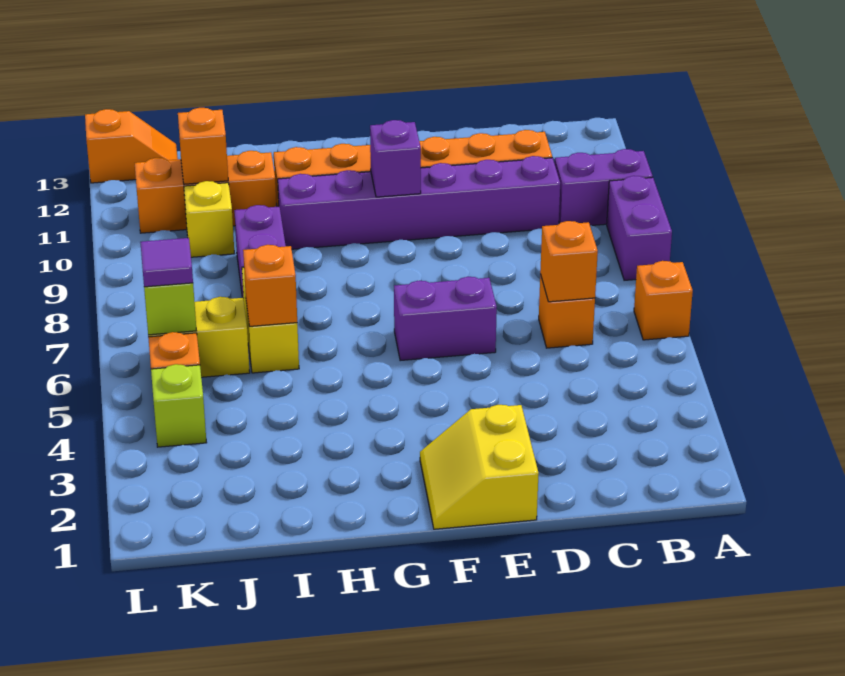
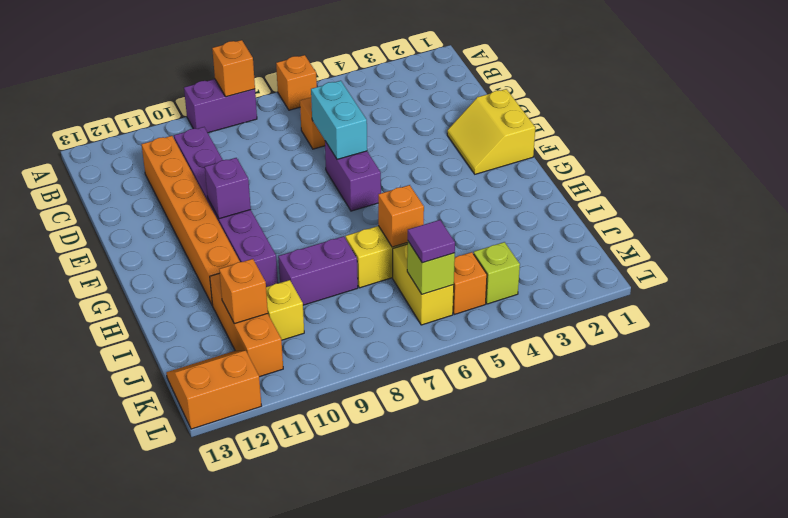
purple 1x2 brick [555,149,653,225] -> none
orange 1x1 brick [540,221,598,302] -> orange 1x1 brick moved to [212,40,255,97]
none -> cyan 1x2 brick [311,81,367,159]
yellow 2x2 slope [420,405,539,529] -> yellow 2x2 slope turned to [447,89,535,174]
orange 1x2 slope [85,109,178,183] -> orange 2x2 slope [166,351,261,429]

